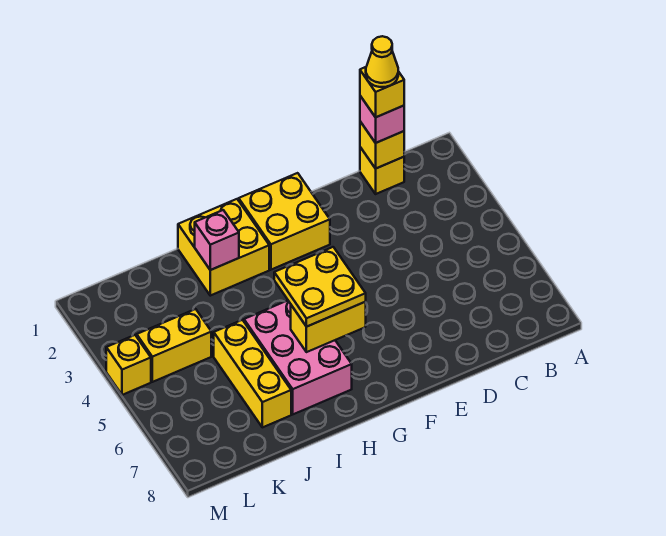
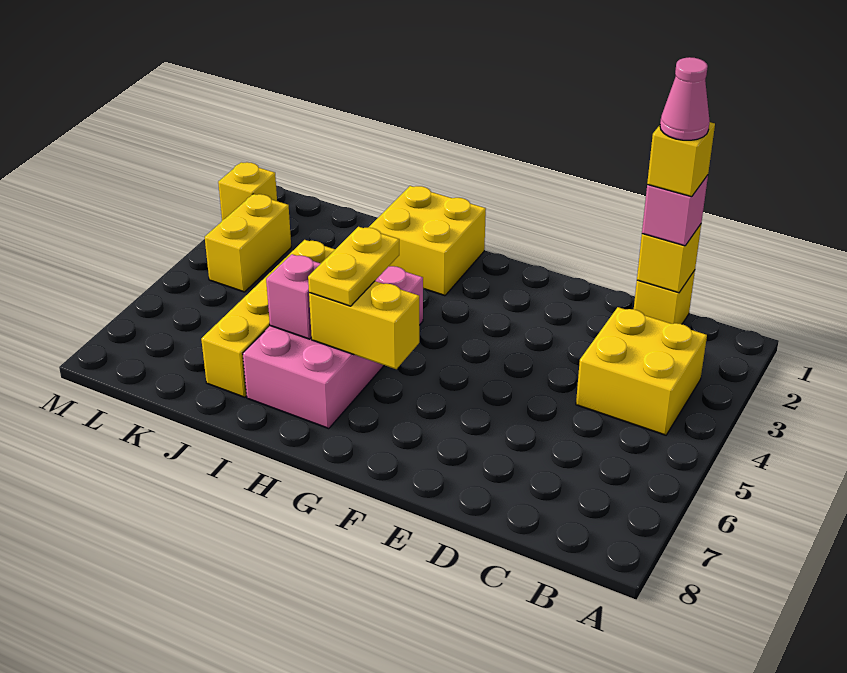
yellow 1x1 cone [366,36,398,87] -> pink 1x1 cone [660,57,710,140]
yellow 2x2 brick [239,173,330,270] -> yellow 2x2 brick moved to [576,307,707,435]
yellow 2x2 plate [274,247,366,327] -> yellow 1x2 plate [308,227,399,306]
pink 2x3 brick [244,301,352,414] -> pink 2x4 brick [243,266,423,429]
pink 1x1 brick [195,210,239,270] -> pink 1x1 brick moved to [266,254,321,339]
yellow 1x3 brick [214,320,291,427] -> yellow 1x4 brick [201,240,335,397]
yellow 1x2 brick [137,309,211,382] -> yellow 1x2 brick turned to [205,194,291,292]
yellow 1x1 brick [106,335,151,395] -> yellow 1x1 brick moved to [218,162,277,220]

